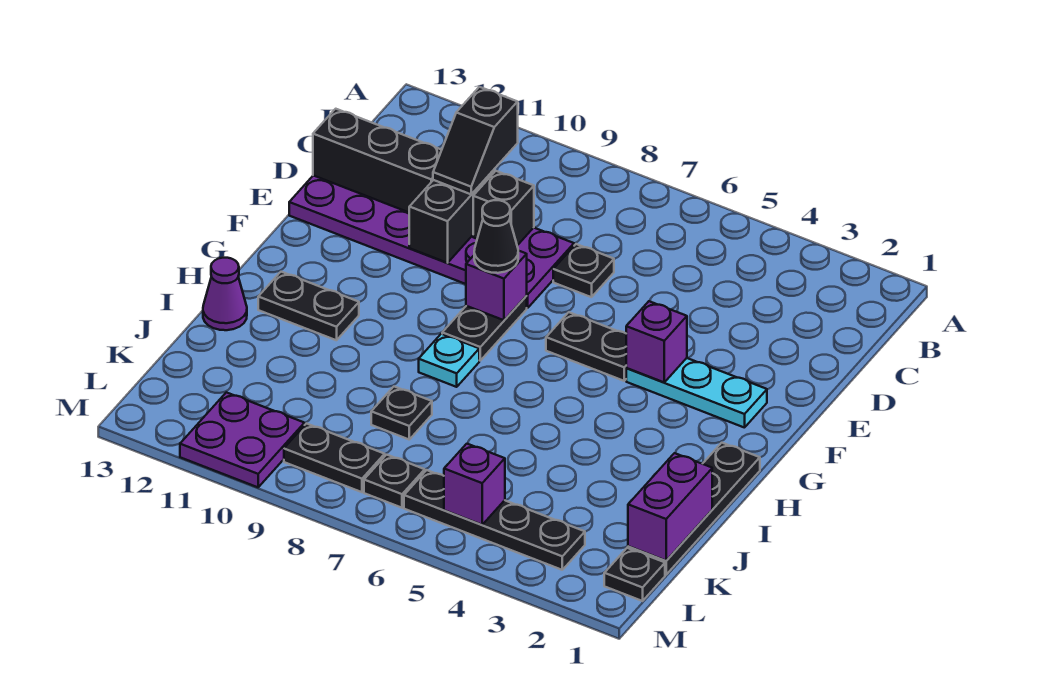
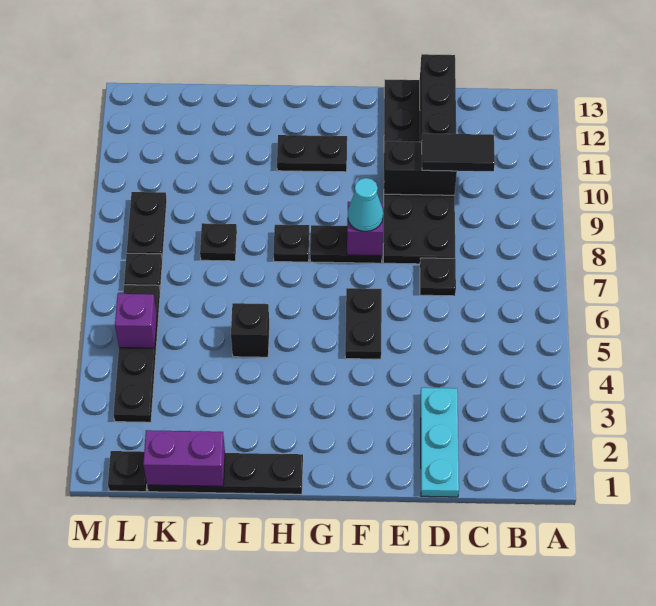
black 1x2 slope [433,87,518,194] -> black 1x2 tile [422,133,495,171]
purple 2x6 plate [289,176,574,308] -> black 2x6 plate [383,80,455,264]
black 1x1 brick [473,171,534,245] -> black 1x1 brick moved to [231,303,270,357]
cyan 1x3 plate [626,358,767,428] -> cyan 1x3 plate moved to [421,388,459,497]
purple 1x1 brick [626,301,687,382] -> none
black 1x1 cone [474,200,518,273] -> cyan 1x1 cone [348,178,383,232]
cyan 1x1 plate [419,334,479,387] -> black 1x1 plate [273,225,309,262]
black 1x2 plate [258,272,359,340] -> black 1x2 plate turned to [277,135,347,172]
purple 1x1 cone [203,258,247,330] -> none
purple 2x2 plate [180,392,304,487] -> none

